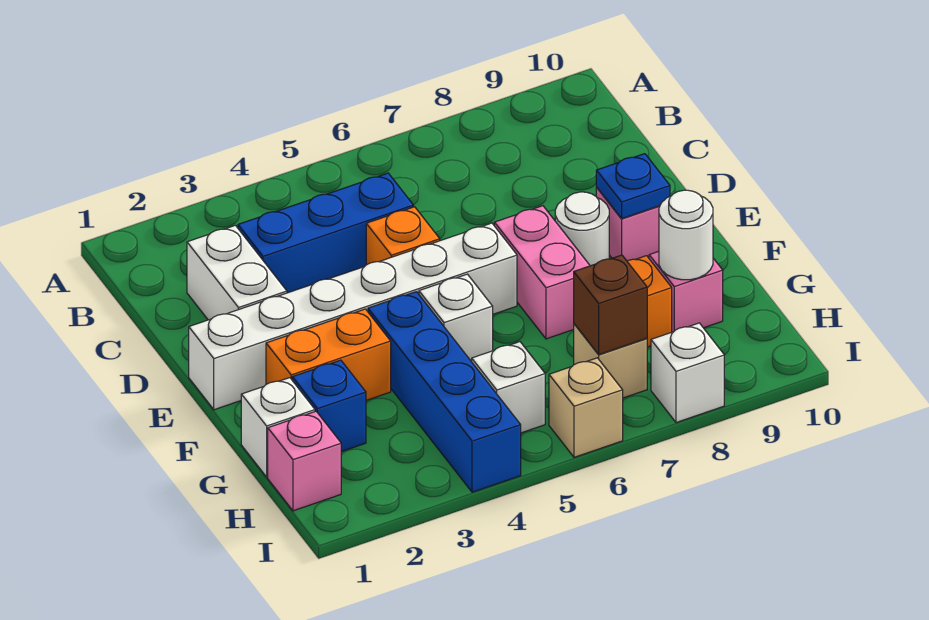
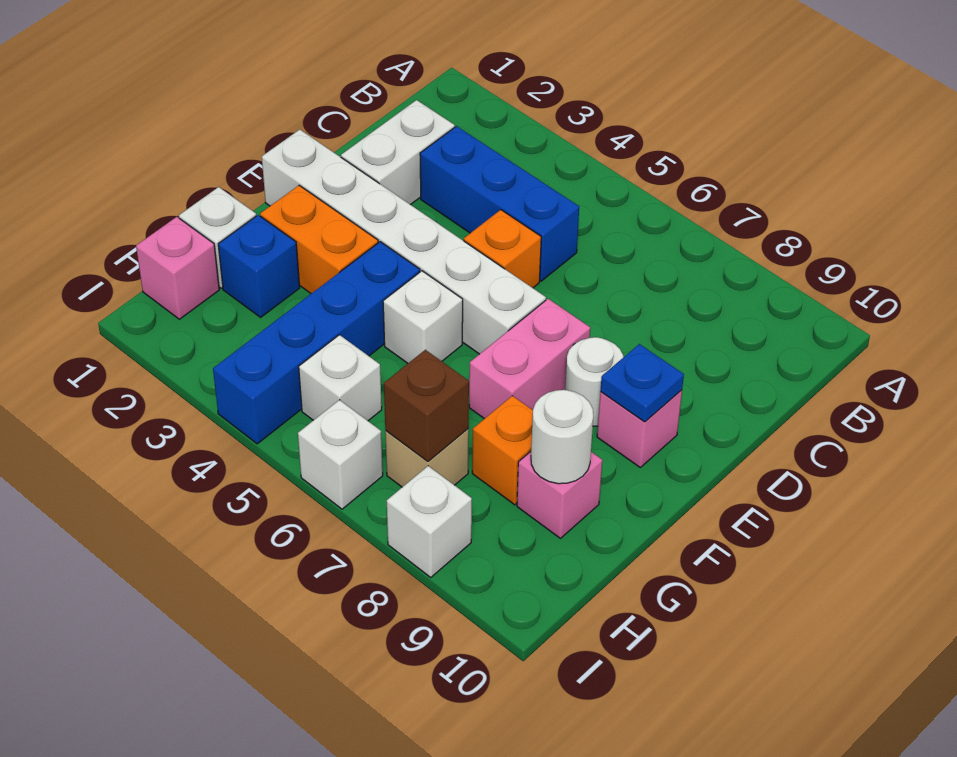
tan 1x1 brick [549,358,623,457] -> white 1x1 brick [298,400,383,509]

